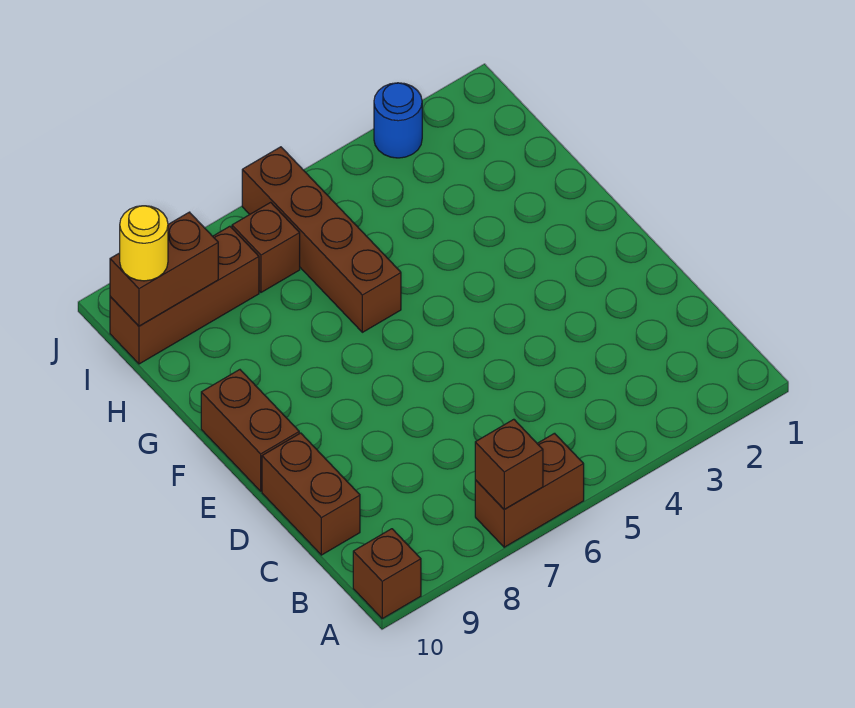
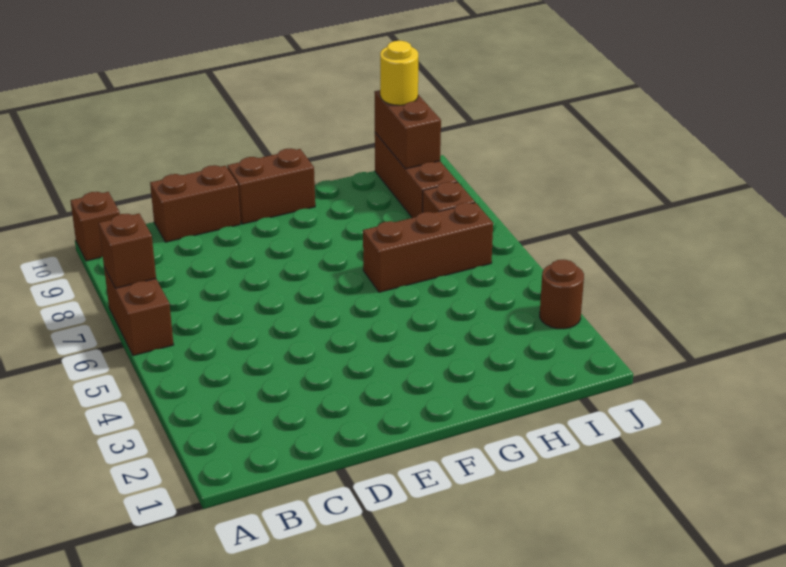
brown 1x4 brick [242,147,401,332] -> brown 1x3 brick [363,203,493,292]
blue 1x1 round brick [374,83,422,158] -> brown 1x1 round brick [540,260,584,329]

